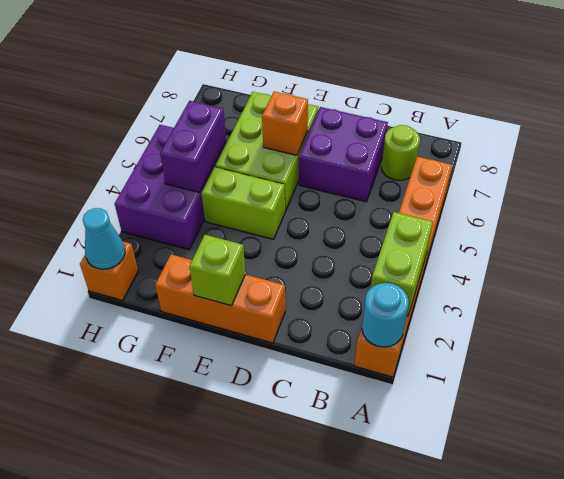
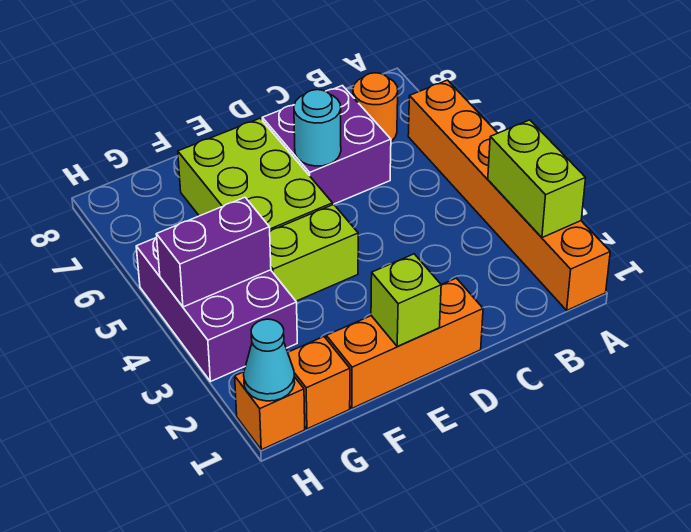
cyan 1x1 round brick [362,283,409,347] -> cyan 1x1 round brick moved to [294,90,341,166]
lime 1x1 round brick [381,125,420,181] -> orange 1x1 round brick [353,73,398,141]
orange 1x1 brick [262,92,308,155] -> orange 1x1 brick moved to [288,337,350,429]
purple 1x2 brick [160,101,226,192] -> purple 1x2 brick turned to [156,197,271,307]

